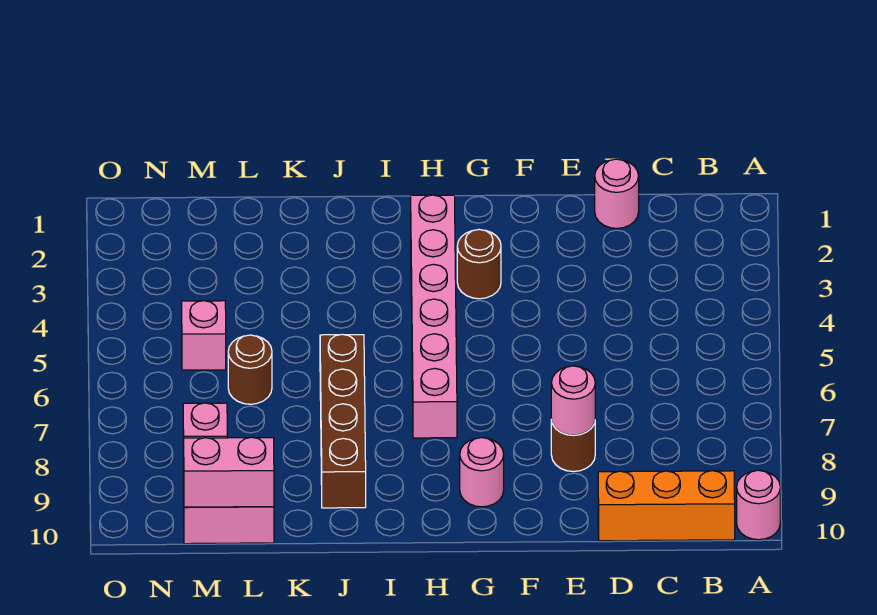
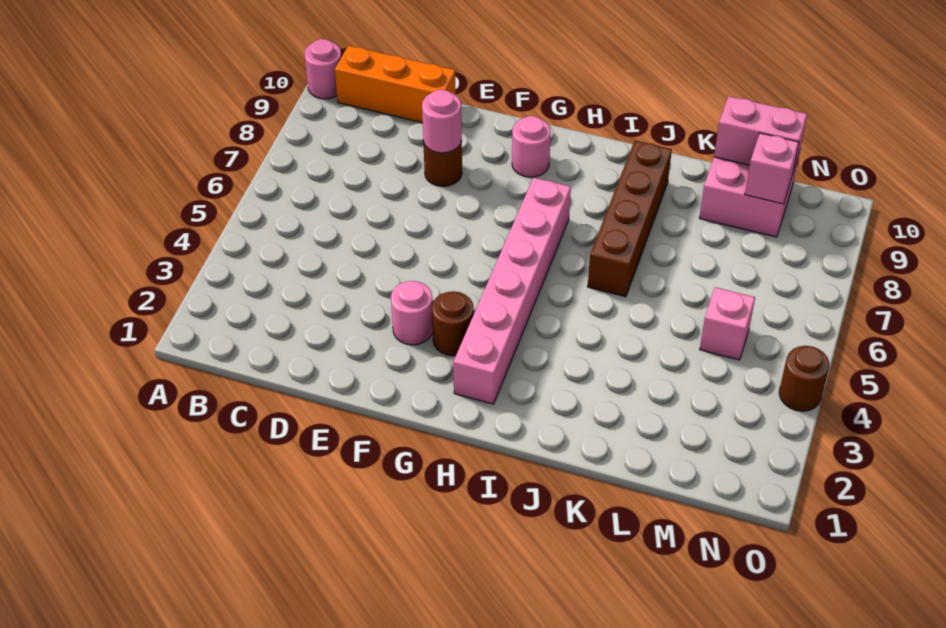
pink 1x1 round brick [595,159,639,228] -> pink 1x1 round brick moved to [391,281,433,345]
brown 1x1 round brick [228,335,272,404] -> brown 1x1 round brick moved to [779,346,829,411]

